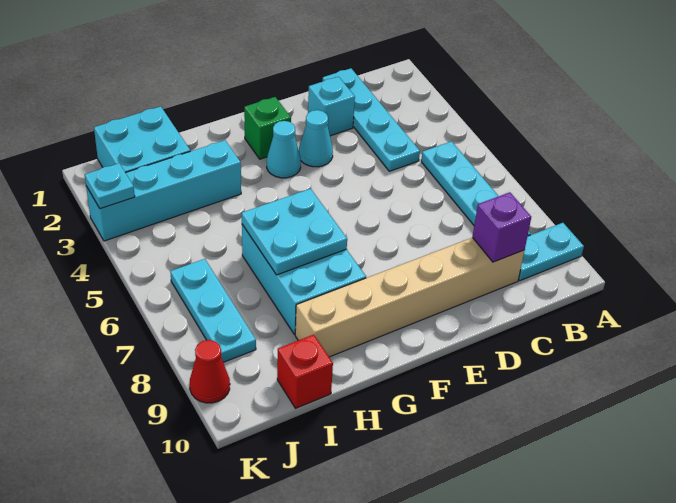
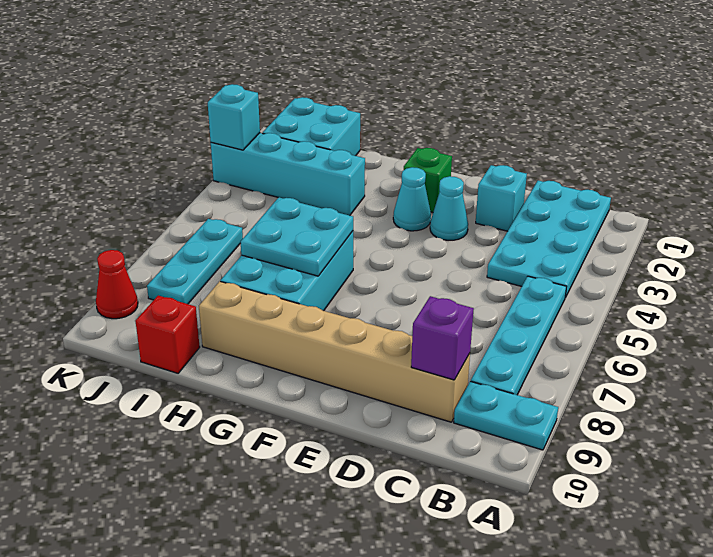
cyan 1x4 plate [322,68,420,171] -> cyan 2x4 plate [487,181,611,298]
cyan 1x1 plate [85,163,135,209] -> cyan 1x1 brick [208,84,260,150]

